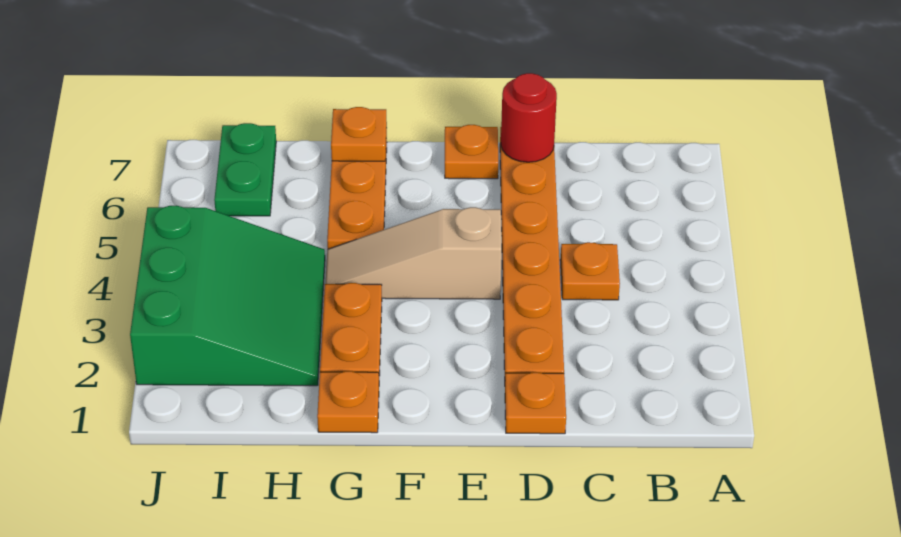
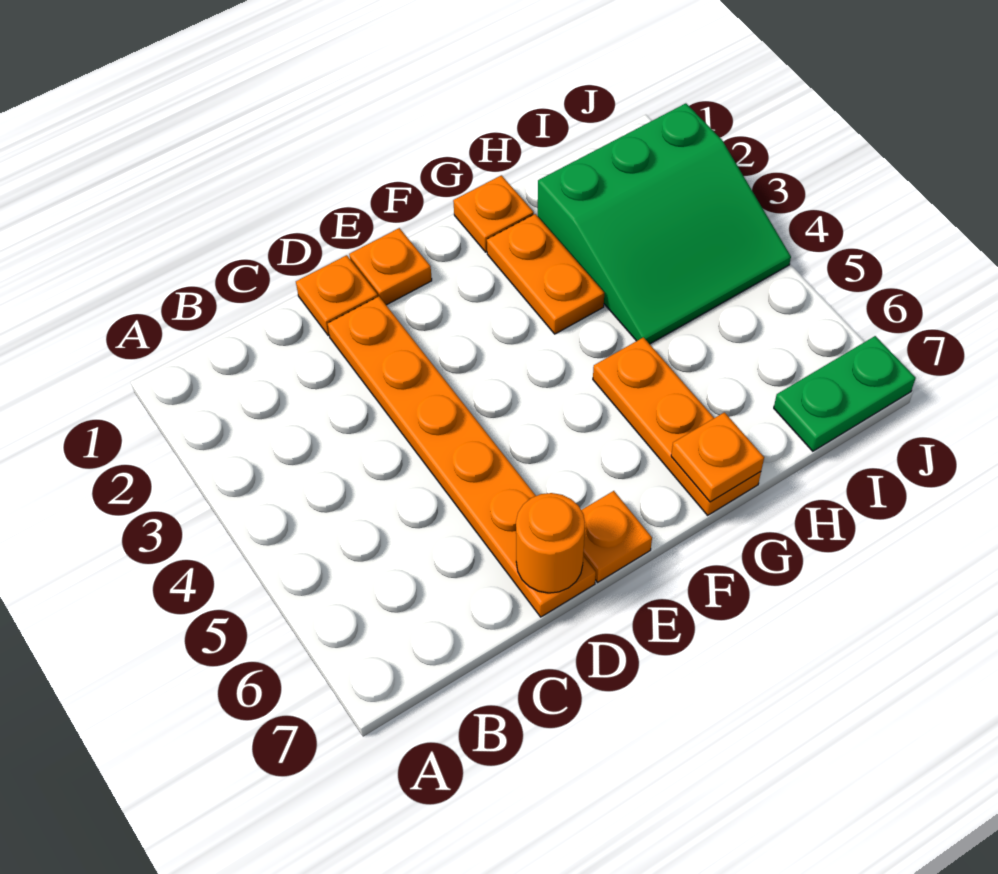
orange 1x1 plate [560,242,620,300] -> orange 1x1 plate moved to [349,228,432,305]
red 1x1 round brick [501,73,557,162] -> orange 1x1 round brick [516,493,585,593]
tan 1x3 slope [326,207,502,299] -> none
green 3x3 slope [130,206,325,386] -> green 3x3 slope turned to [538,103,791,344]
green 1x2 plate [214,123,276,216] -> green 1x2 plate turned to [774,336,916,451]

